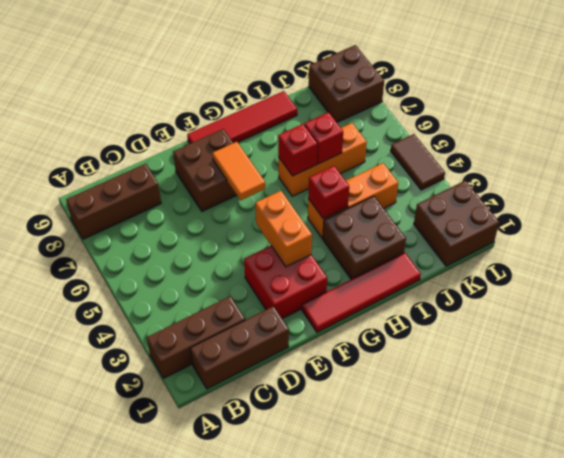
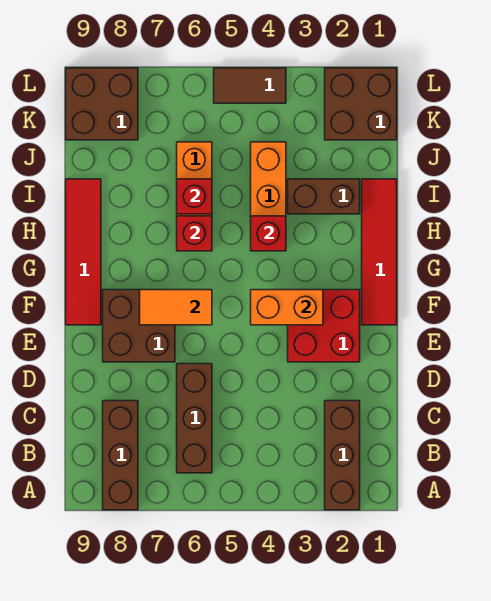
brown 1x3 brick [190,306,289,389] -> brown 1x3 brick moved to [177,364,212,473]
brown 2x2 brick [323,196,406,279] -> brown 1x2 brick [288,179,360,214]

